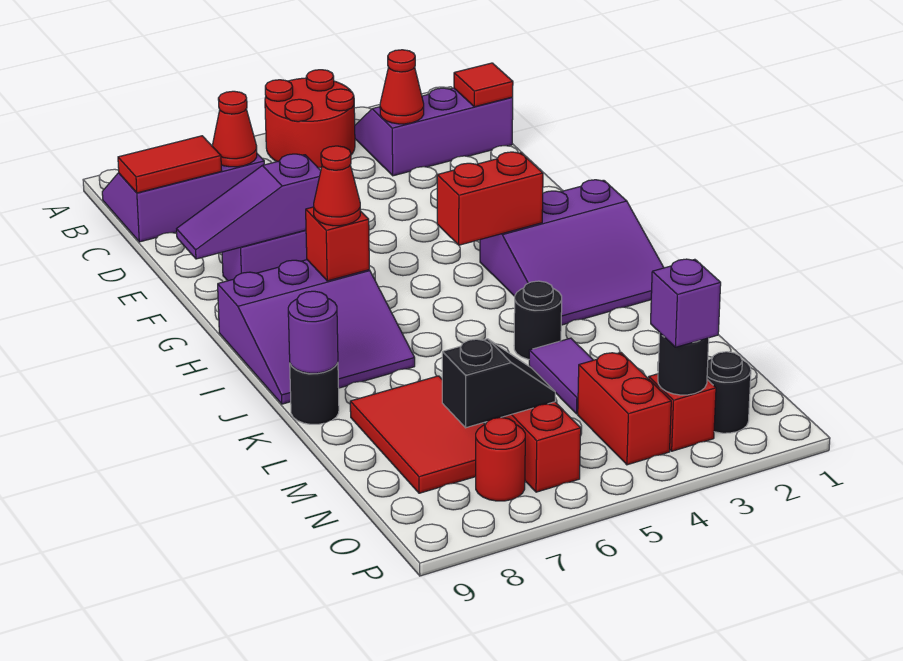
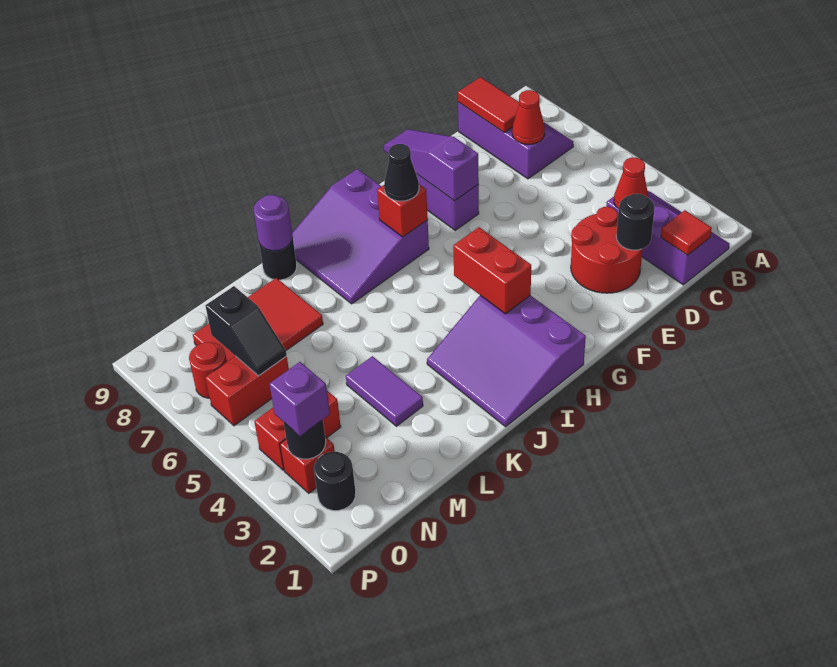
red 2x2 round brick [265,70,355,168] -> red 2x2 round brick moved to [571,207,643,293]
red 1x1 cone [314,146,360,226] -> black 1x1 cone [384,144,419,201]
black 1x1 round brick [514,281,562,359] -> black 1x1 round brick moved to [616,194,654,250]
purple 1x2 tile [529,338,593,414] -> purple 1x2 tile turned to [346,356,423,426]

